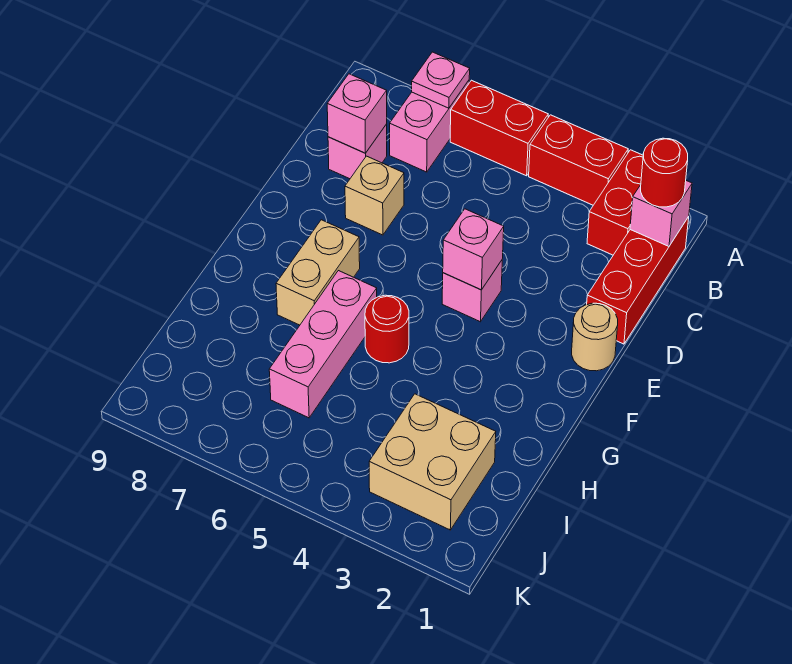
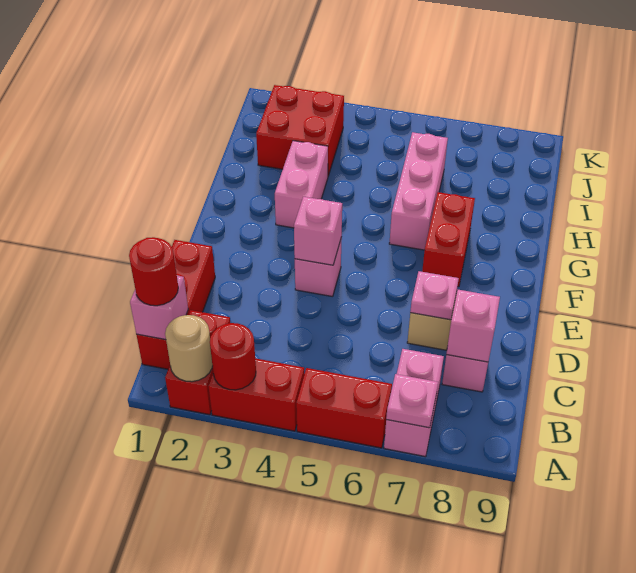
none -> pink 1x1 plate [410,271,459,320]
tan 1x1 round brick [572,303,618,371] -> tan 1x1 round brick moved to [165,315,212,382]
tan 1x2 brick [276,220,360,325] -> red 1x2 brick [422,192,475,287]
none -> pink 1x2 brick [275,141,328,228]
red 1x1 round brick [365,295,409,363] -> red 1x1 round brick moved to [210,323,256,390]
tan 2x2 brick [369,394,496,530] -> red 2x2 brick [256,85,344,176]

